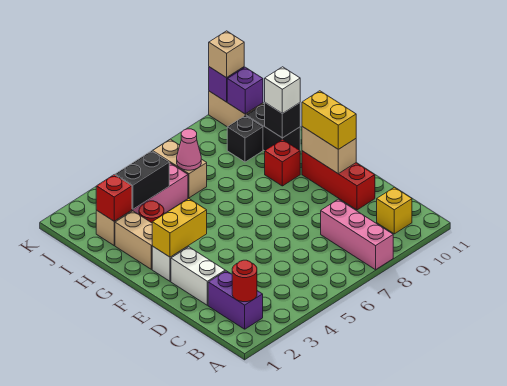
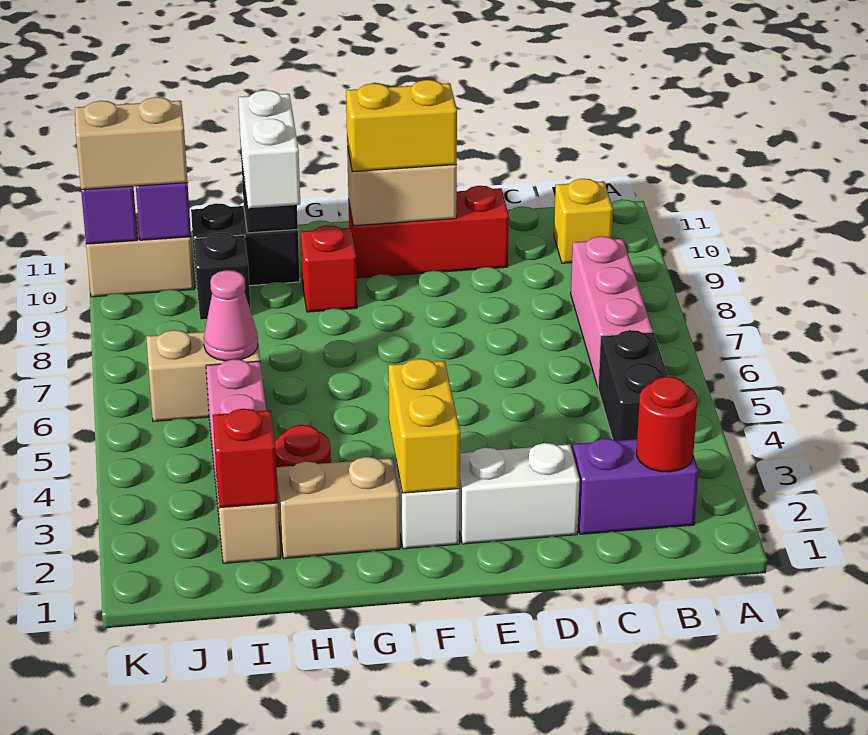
pink 1x3 brick [321,199,393,270] -> pink 1x3 brick turned to [571,236,653,387]
white 1x1 brick [265,67,300,114] -> white 1x2 brick [238,90,300,208]
black 1x2 brick [115,151,169,209] -> black 1x2 brick moved to [598,330,668,441]
tan 1x1 brick [209,31,244,78] -> tan 1x2 brick [75,97,188,190]

